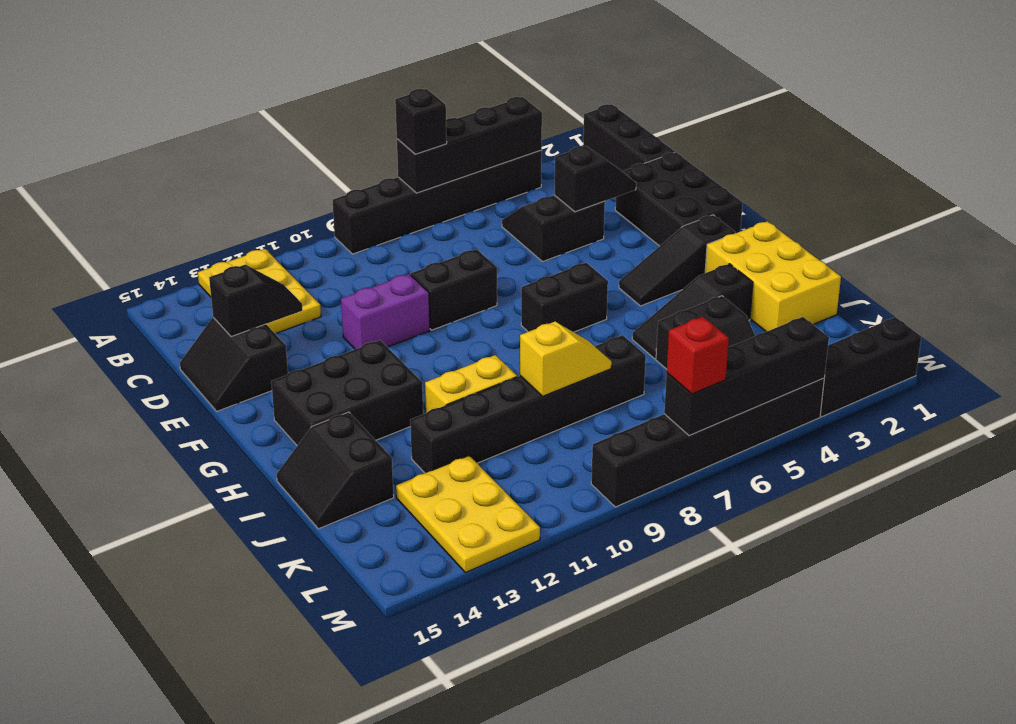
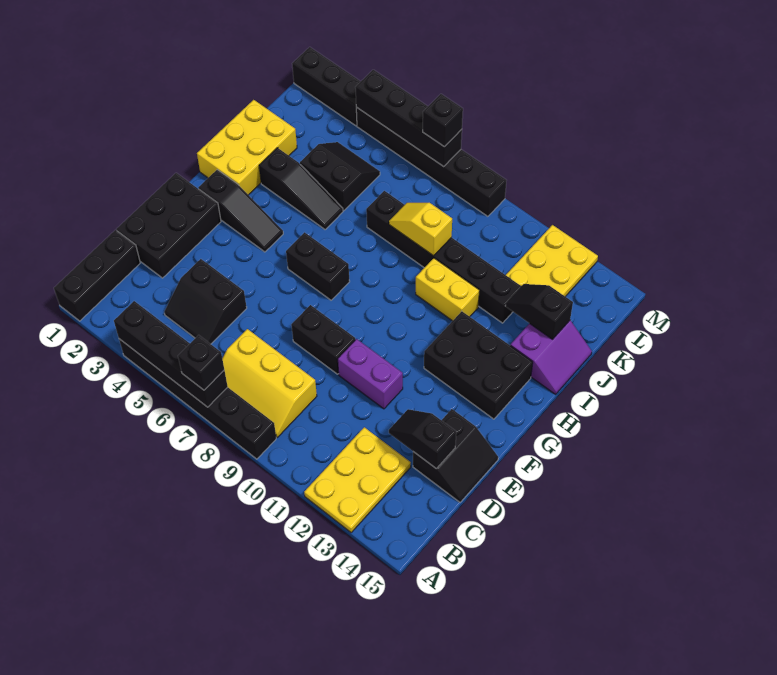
none -> yellow 2x3 slope [222,329,317,437]
black 1x2 slope [554,146,636,212] -> black 1x2 slope moved to [505,284,573,339]
black 2x2 slope [276,412,394,529] -> purple 2x2 slope [510,320,592,394]
red 1x1 brick [667,317,729,394] -> black 1x1 brick [423,94,463,147]

